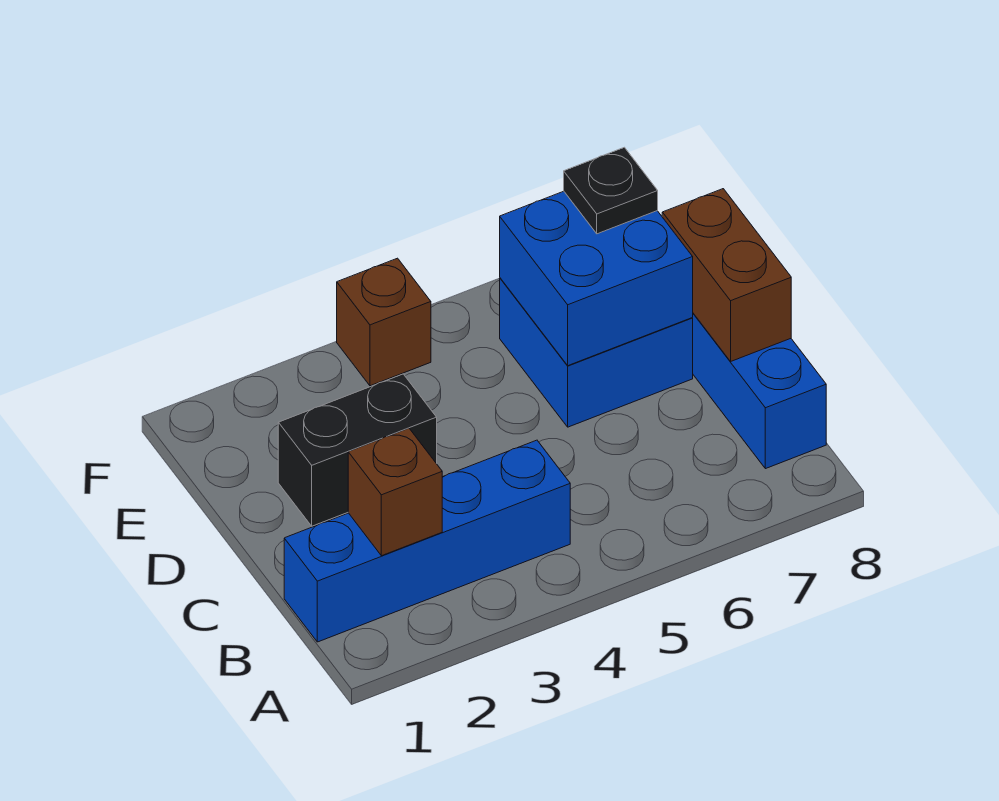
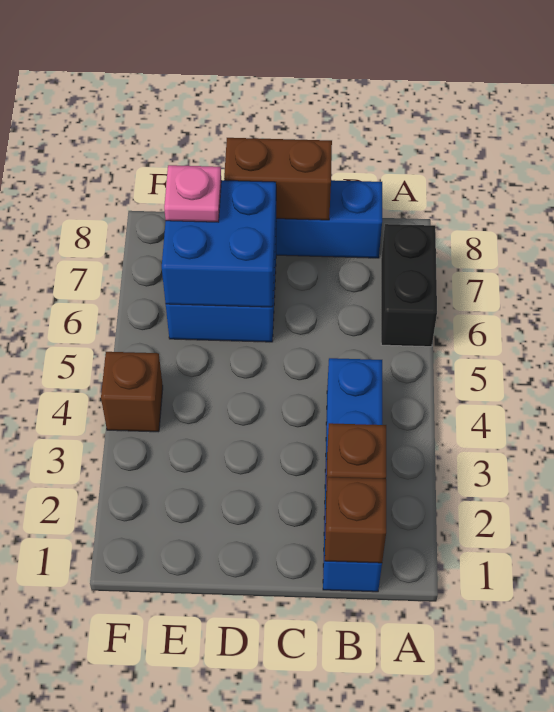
none -> brown 1x1 brick [325,477,386,563]
black 1x2 brick [278,374,437,526] -> black 1x2 brick moved to [381,224,437,347]
black 1x1 plate [564,147,658,234] -> pink 1x1 plate [164,165,221,222]

